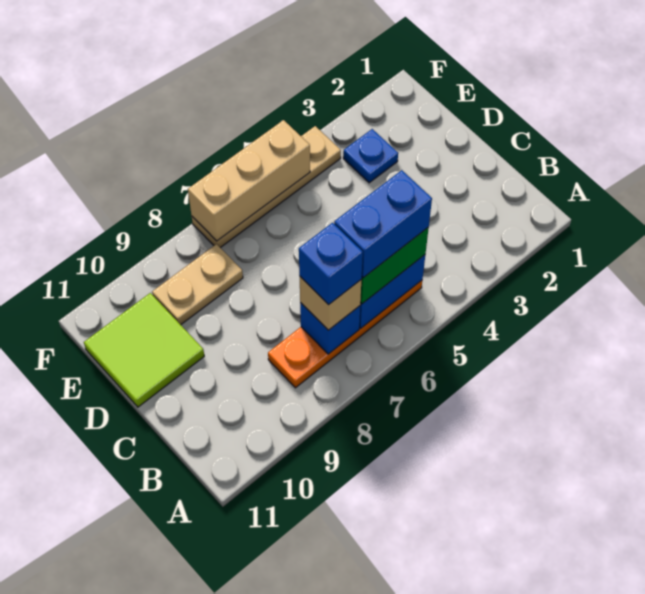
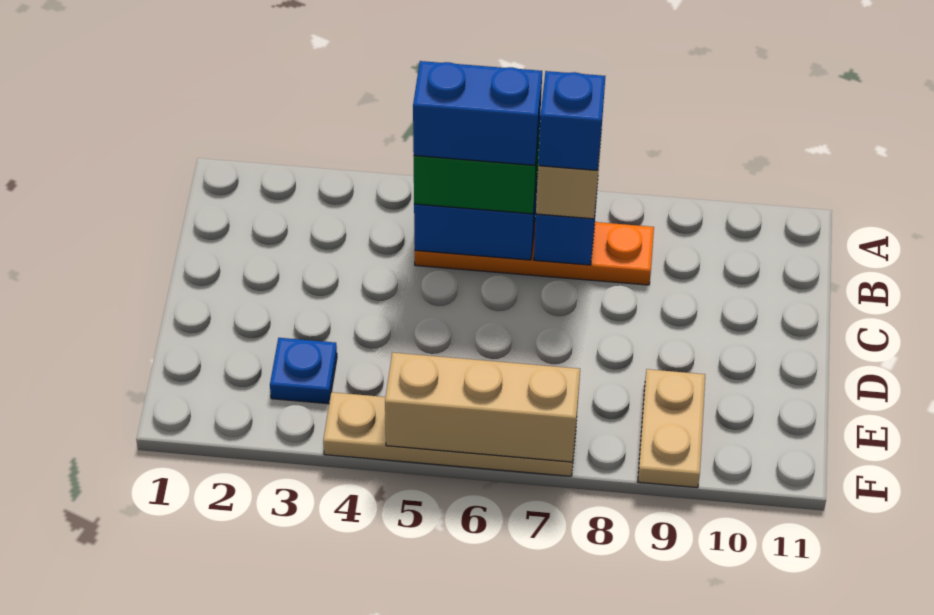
lime 2x2 tile [84,293,204,407] -> none
tan 1x2 plate [152,244,243,325] -> tan 1x2 plate turned to [638,369,705,488]

